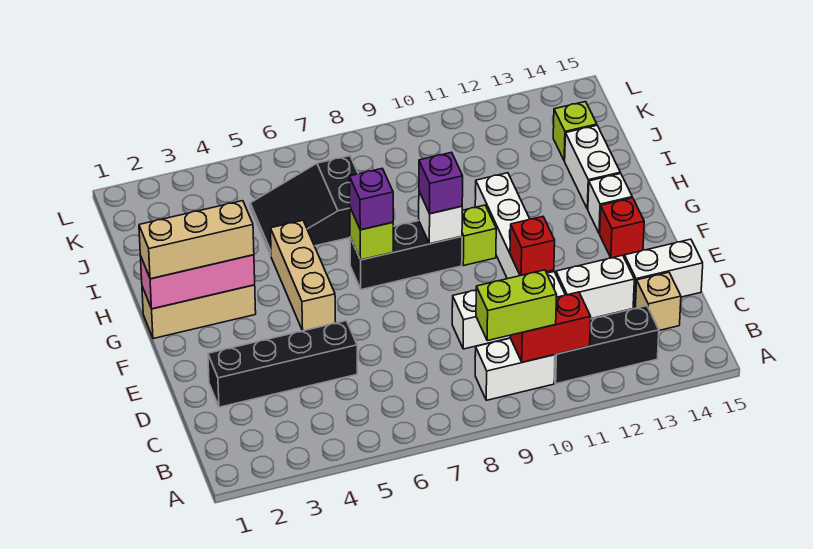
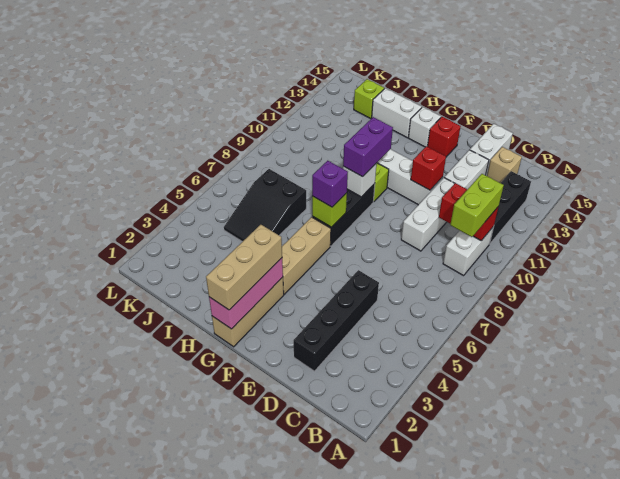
red 1x2 brick [510,292,591,362] -> red 1x2 brick turned to [439,183,499,241]
tan 1x3 brick [271,220,336,331] -> tan 1x3 brick turned to [282,217,331,294]
purple 1x1 brick [419,152,463,214] -> purple 1x2 brick [343,117,393,177]

